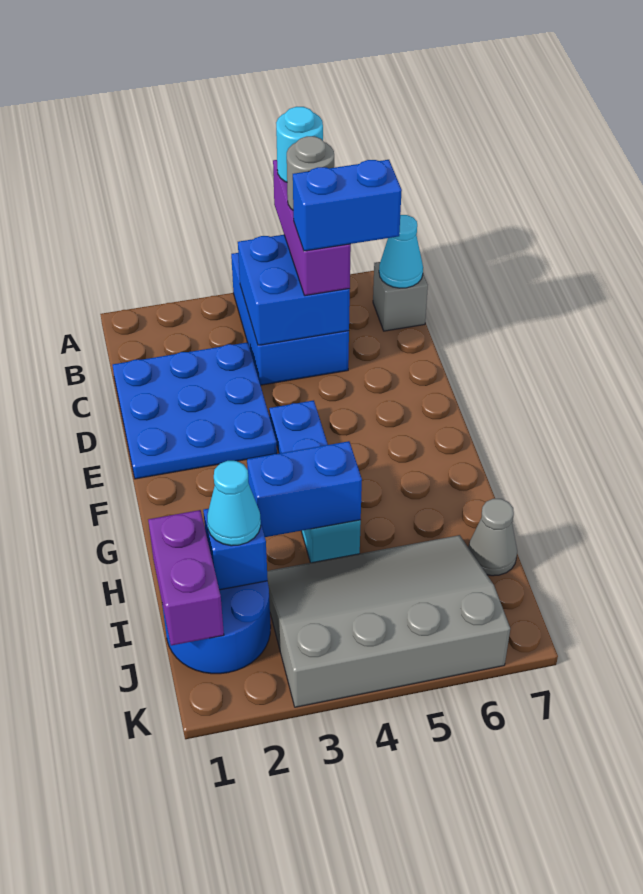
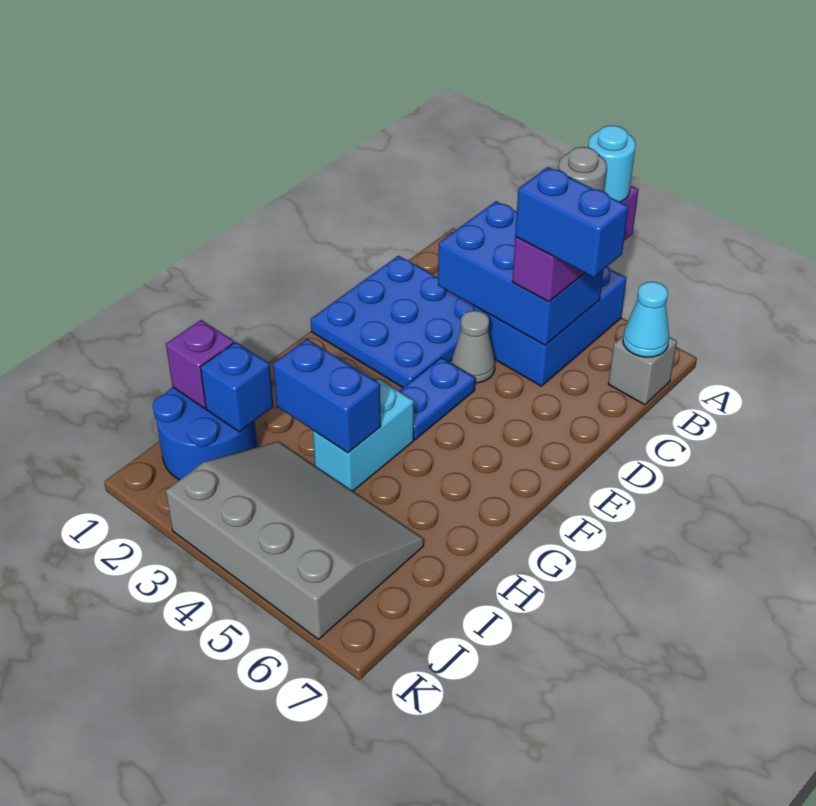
blue 2x2 brick [238,235,350,345] -> blue 2x3 brick [438,201,603,345]
purple 1x2 brick [148,510,224,645] -> purple 1x1 brick [166,320,234,408]
cyan 1x1 cone [207,461,261,546] -> none
grey 1x1 cone [468,499,517,576] -> grey 1x1 cone moved to [451,311,495,383]

